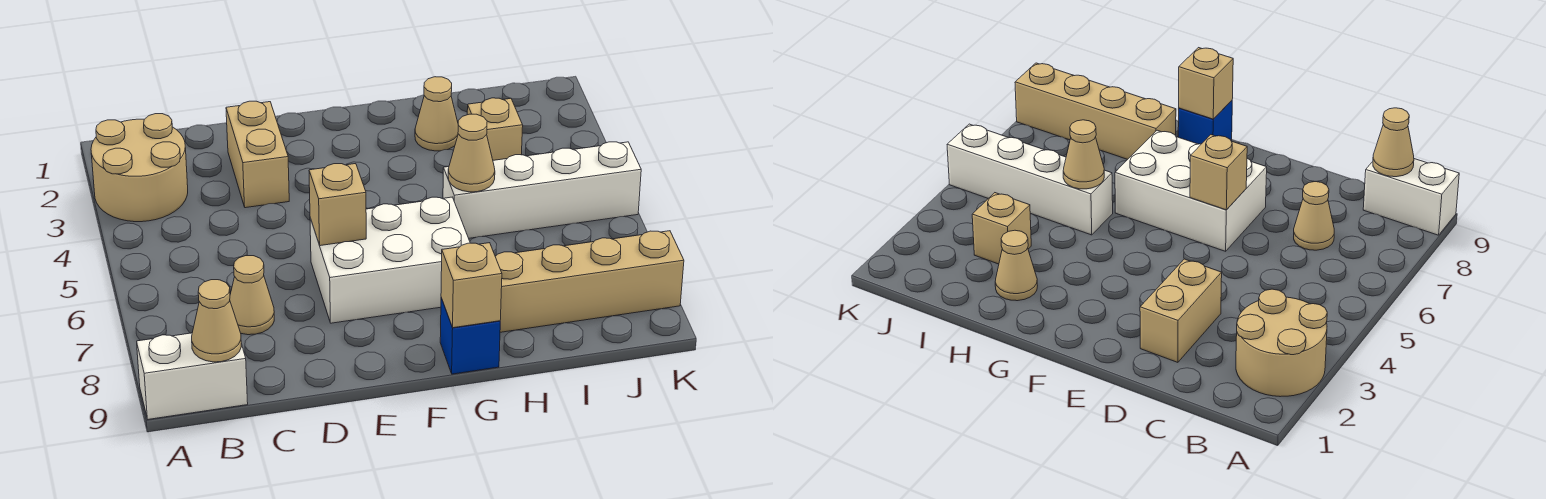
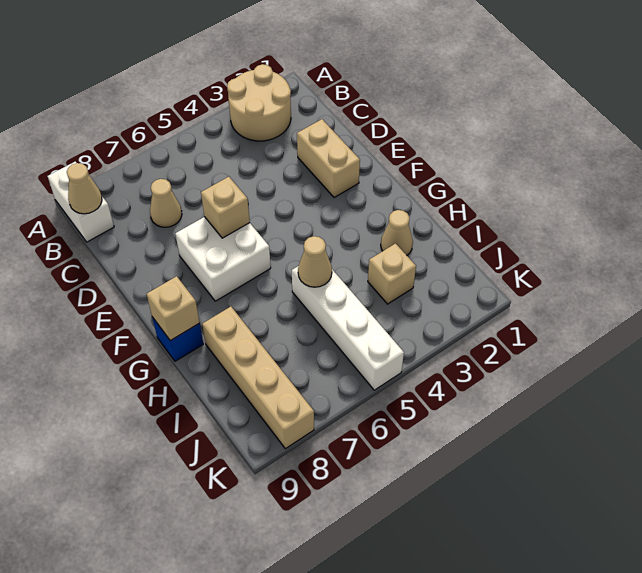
tan 1x2 brick [226,101,289,208] -> tan 1x2 brick turned to [297,119,360,198]
white 2x3 brick [310,197,470,323] -> white 2x2 brick [175,217,271,301]

